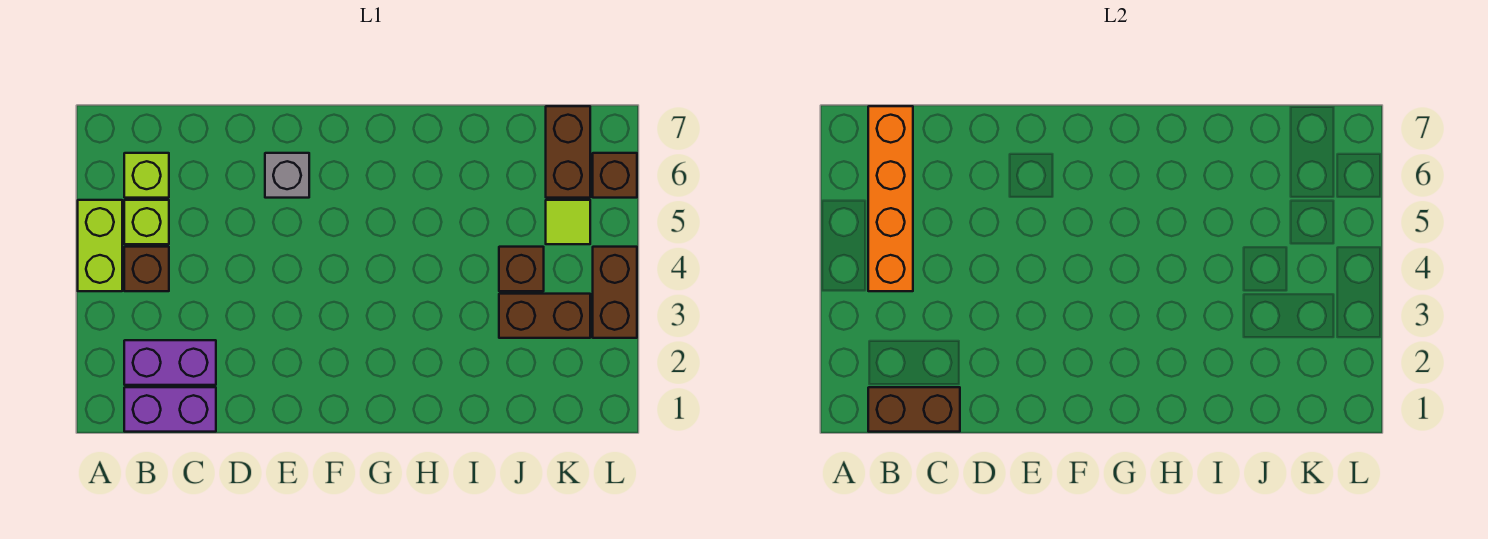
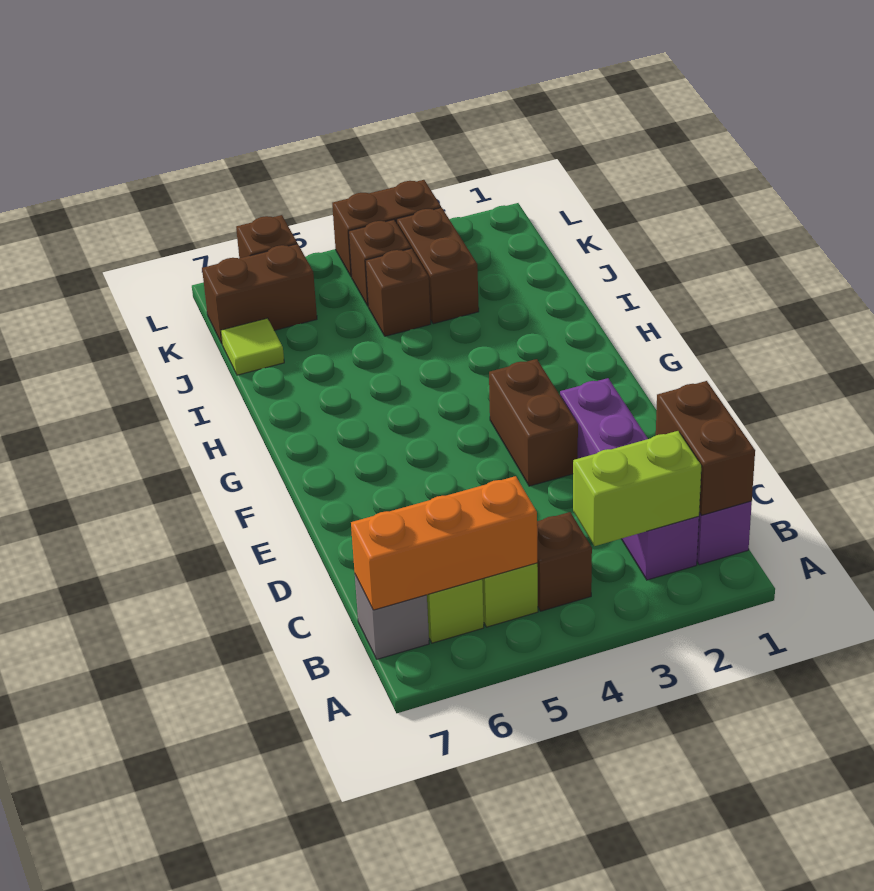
lime 1x2 brick [78,200,122,291] -> lime 1x2 brick moved to [573,431,702,546]
purple 1x2 brick [124,340,216,385] -> purple 1x4 brick [560,378,699,580]
orange 1x4 brick [868,106,913,291] -> orange 1x3 brick [351,476,537,610]
none -> brown 1x2 brick [489,359,578,486]
grey 1x1 brick [265,153,309,198] -> grey 1x1 brick moved to [355,575,429,659]
none -> brown 1x1 brick [349,220,411,306]
lime 1x1 tile [546,200,590,244] -> lime 1x1 tile moved to [221,318,284,375]

